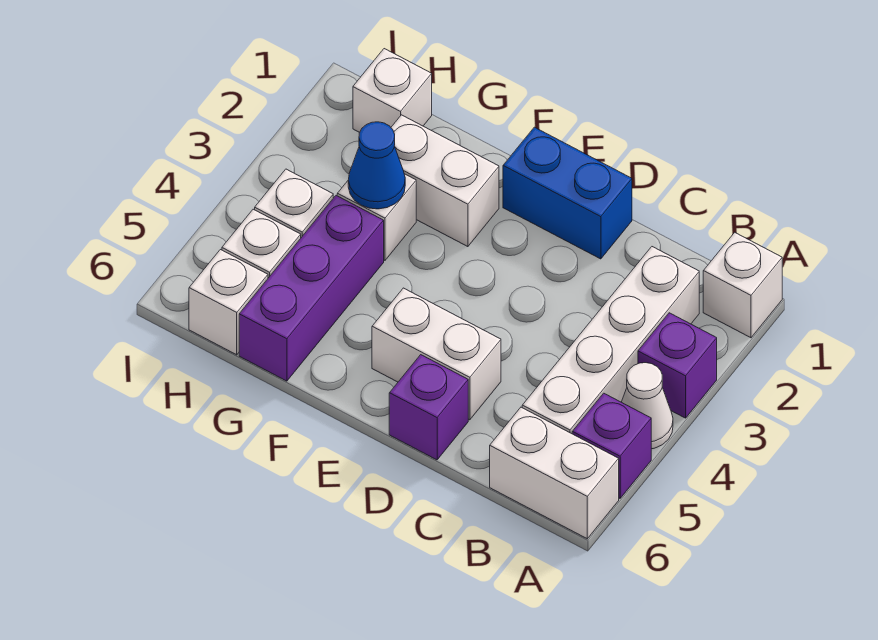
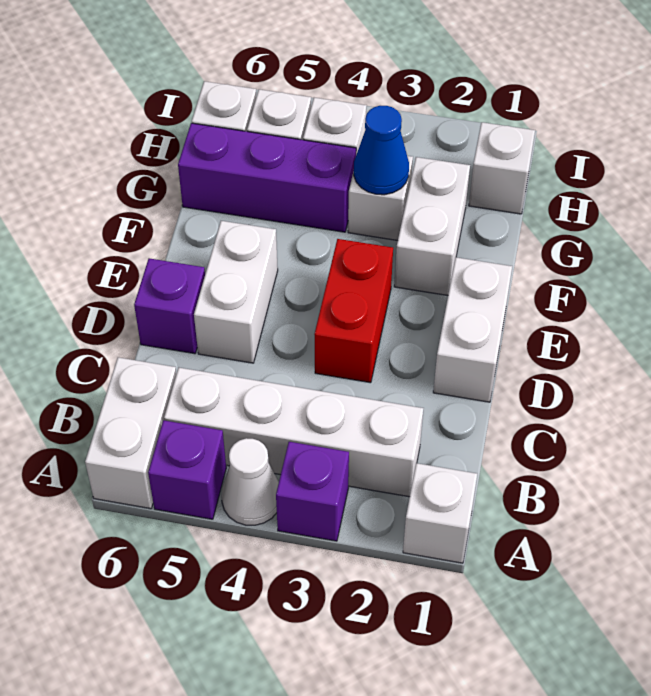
blue 1x2 brick [503,127,632,259] -> white 1x2 brick [433,257,512,402]
none -> red 1x2 brick [314,239,393,383]

